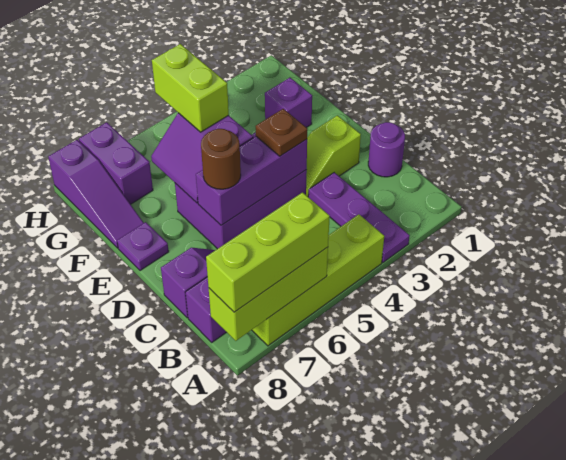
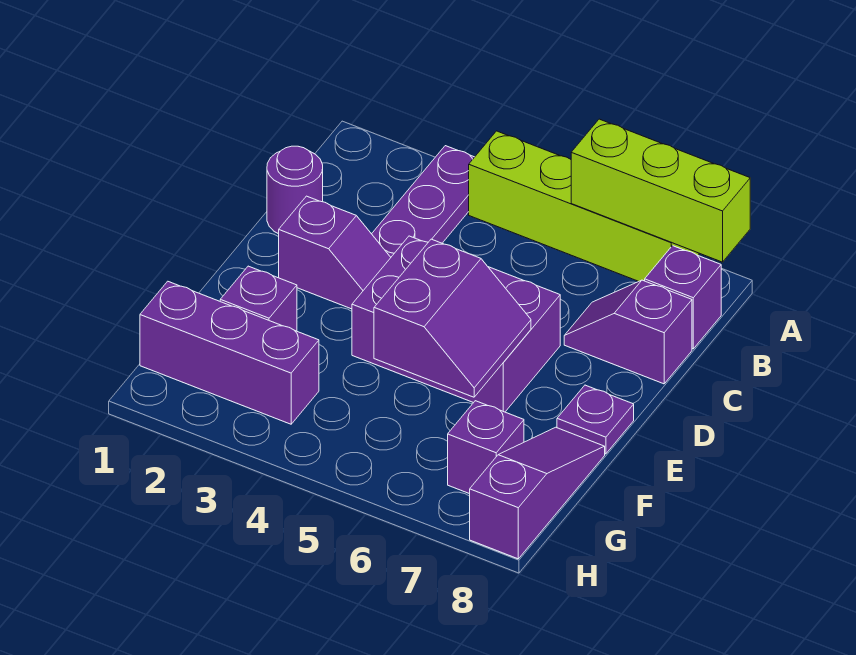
lime 1x3 brick [206,192,330,312] -> none
lime 1x2 slope [306,115,361,196] -> purple 1x2 slope [279,196,391,309]
purple 1x3 brick [196,137,307,225] -> purple 1x3 brick moved to [140,281,319,424]
brown 1x1 plate [256,109,307,156] -> none
brown 1x1 round brick [201,129,241,189] -> none
lime 1x2 brick [152,44,229,132] -> none
purple 1x2 brick [79,122,153,204] -> purple 1x1 brick [448,401,524,494]

